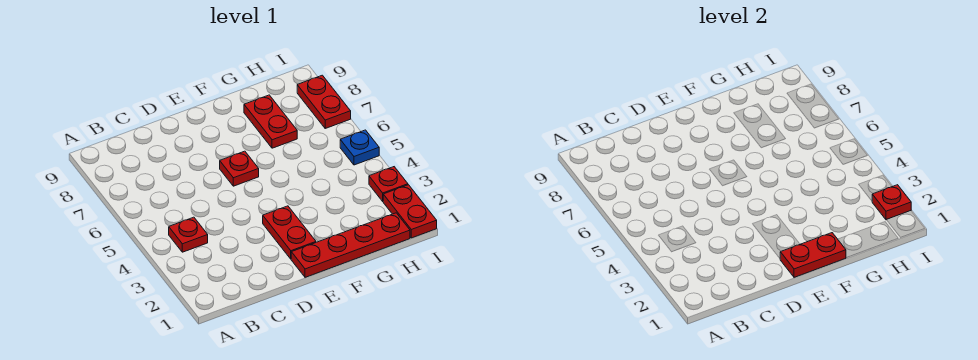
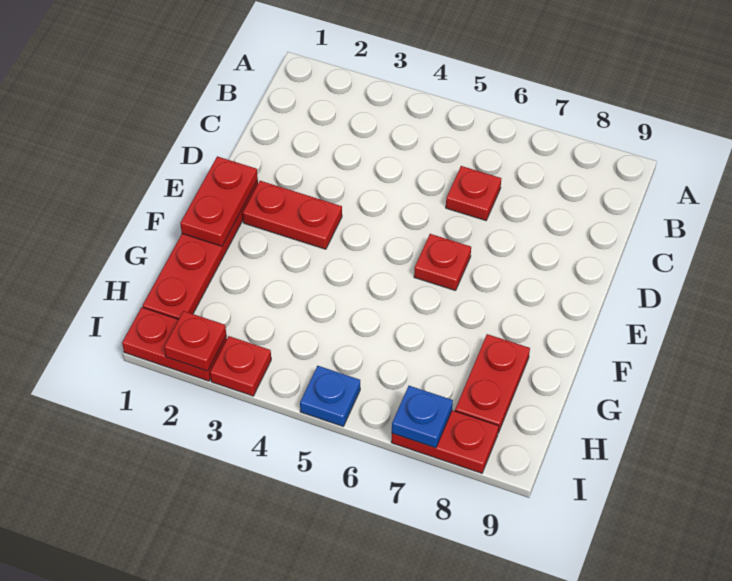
red 1x1 plate [169,217,208,252] -> red 1x1 plate moved to [446,166,501,221]
red 1x2 plate [244,95,297,148] -> red 1x2 plate turned to [455,334,530,433]
none -> blue 1x1 plate [392,386,453,448]

